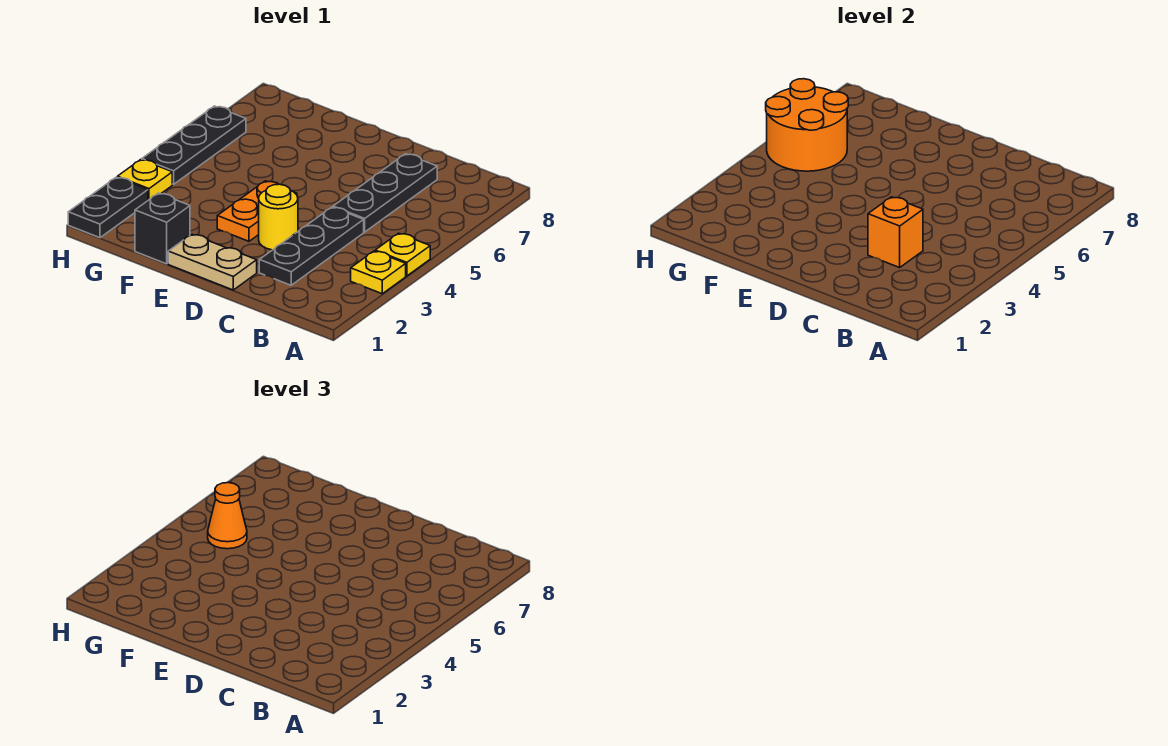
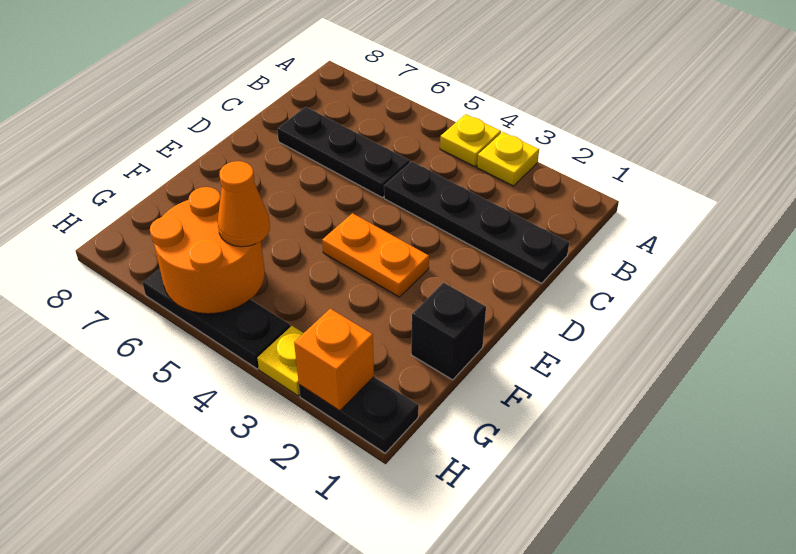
black 1x3 plate [259,207,364,285] -> black 1x4 plate [384,161,569,283]
orange 1x1 brick [868,197,923,268] -> orange 1x1 brick moved to [294,309,374,411]
tan 1x2 plate [168,234,257,290] -> none
yellow 1x1 round brick [259,184,298,250] -> none

